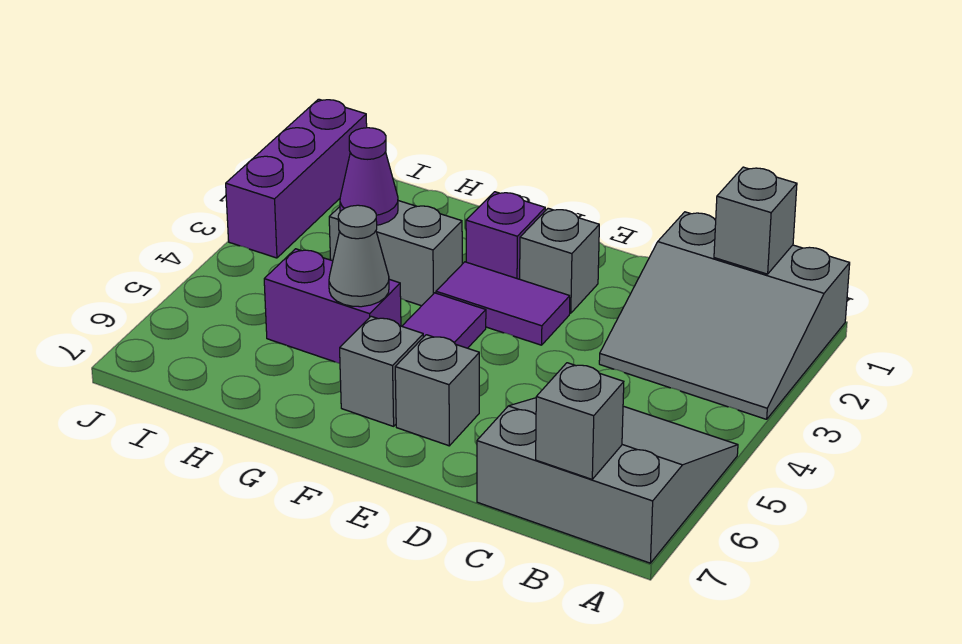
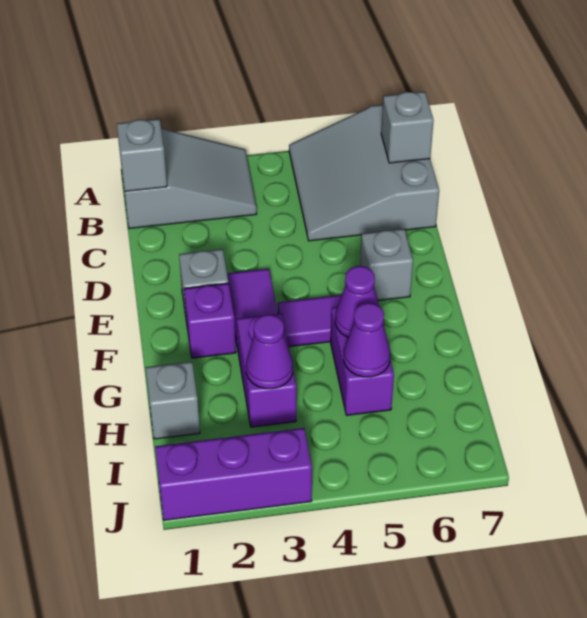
grey 3x3 slope [599,212,850,419] -> grey 2x3 slope [118,128,257,229]
grey 1x1 brick [340,316,423,426] -> grey 1x1 brick moved to [146,362,200,439]
grey 1x2 brick [329,201,462,306] -> purple 1x2 brick [237,313,296,427]
grey 1x1 cone [329,205,389,307] -> purple 1x1 cone [335,266,379,337]
none -> purple 1x1 cone [344,303,390,377]

